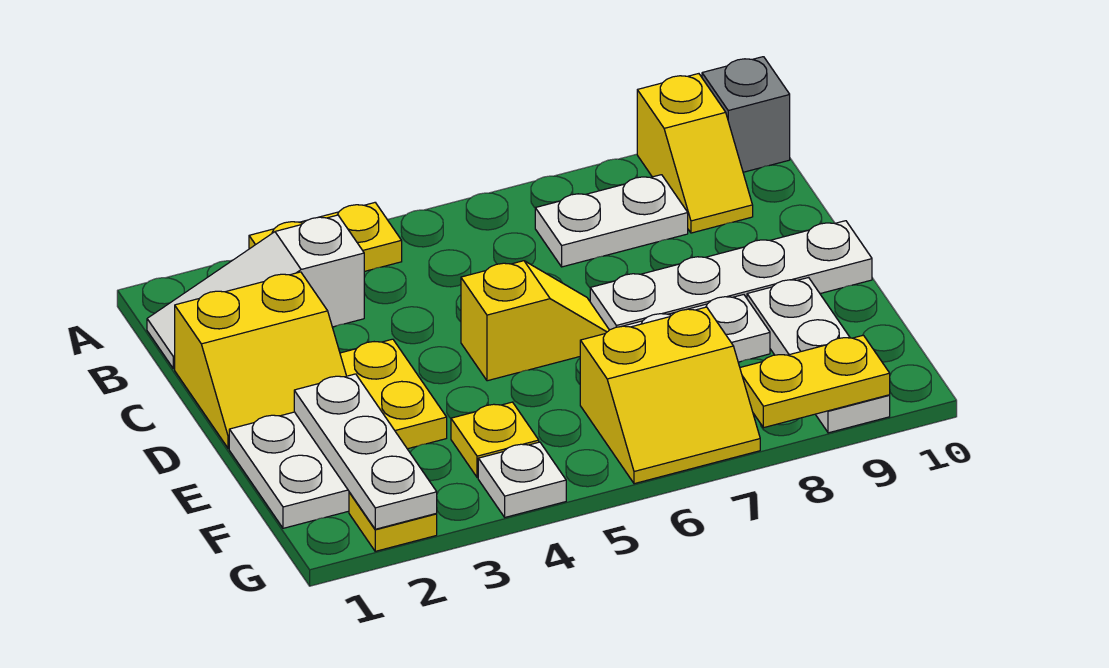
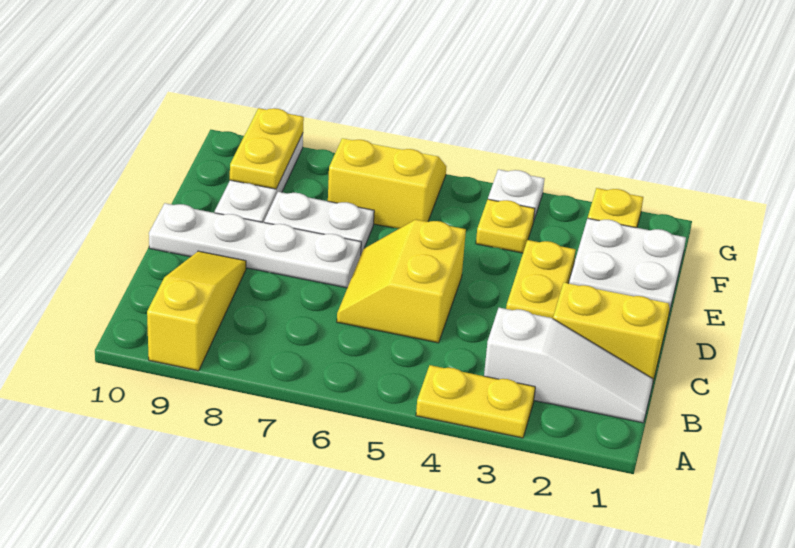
yellow 1x2 slope [637,74,753,233] -> yellow 1x3 slope [147,251,246,371]
grey 1x1 brick [702,57,790,172] -> none
white 1x2 plate [535,175,688,267] -> none
yellow 1x2 slope [461,261,609,381] -> yellow 2x2 slope [337,219,466,343]
white 1x3 plate [294,374,437,529] -> none
yellow 1x2 plate [740,335,890,428] -> yellow 1x2 plate turned to [230,108,304,189]

